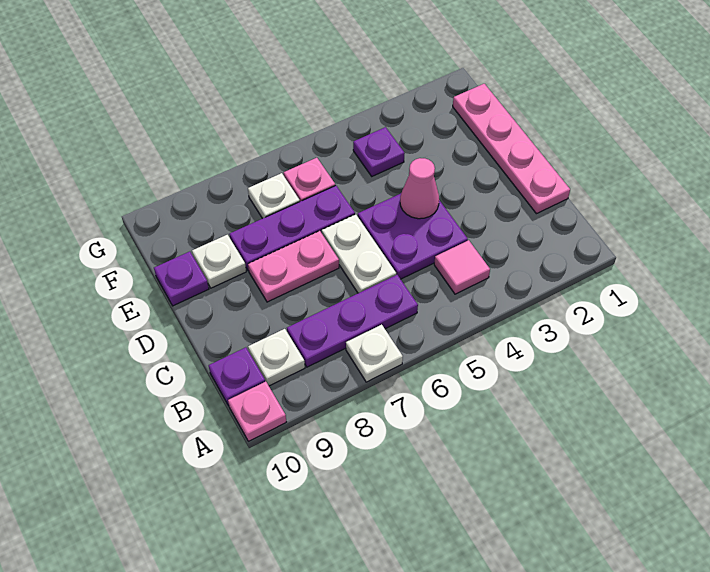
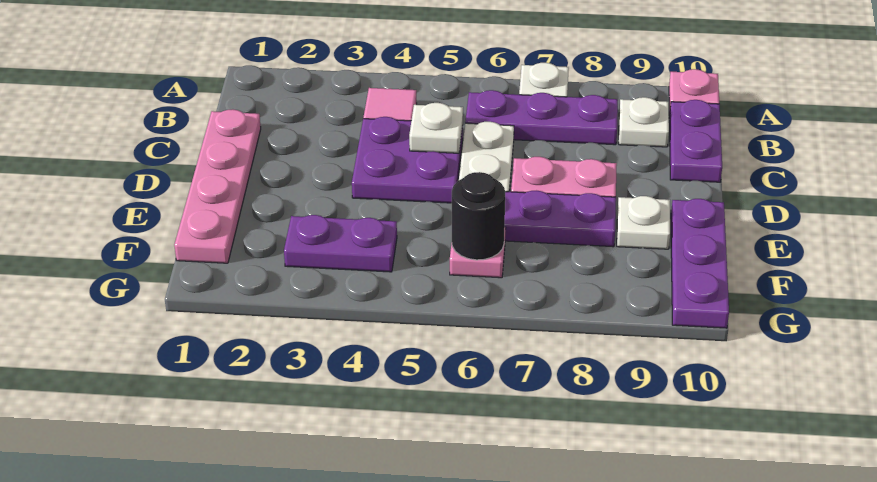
purple 1x1 plate [209,347,265,406] -> purple 1x2 plate [669,100,722,182]
pink 1x1 cone [400,158,439,219] -> none
purple 1x1 plate [154,252,209,306] -> purple 1x3 plate [671,199,729,328]
purple 1x1 plate [353,127,405,176] -> purple 1x2 plate [284,215,397,272]
none -> black 1x1 round brick [452,172,505,260]
white 1x1 plate [248,173,300,218] -> white 1x1 plate moved to [409,103,463,153]

